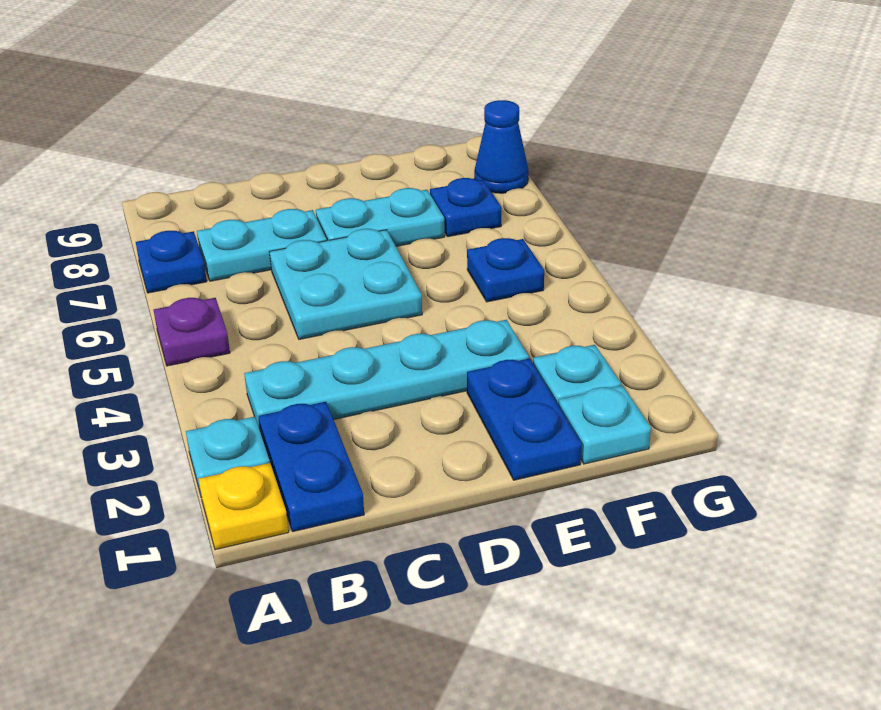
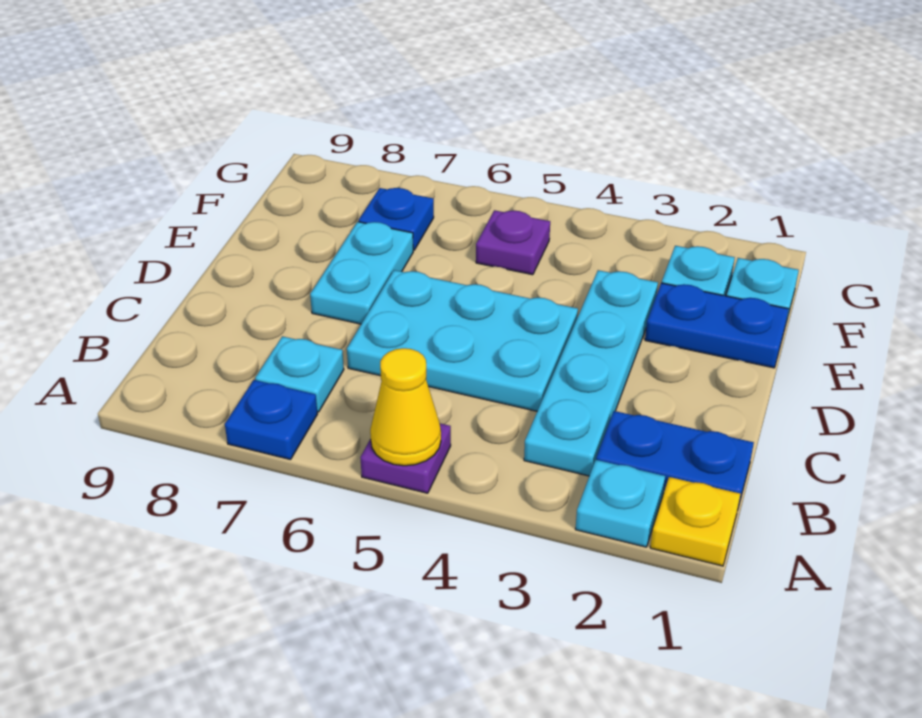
none -> yellow 1x1 cone [370,348,441,466]
cyan 1x2 plate [197,209,327,281] -> cyan 1x1 plate [255,336,344,412]
cyan 2x2 plate [269,229,422,339] -> cyan 2x3 plate [347,270,578,411]
blue 1x1 plate [467,238,544,302] -> purple 1x1 plate [476,210,550,275]
blue 1x1 cone [474,100,528,193] -> none

